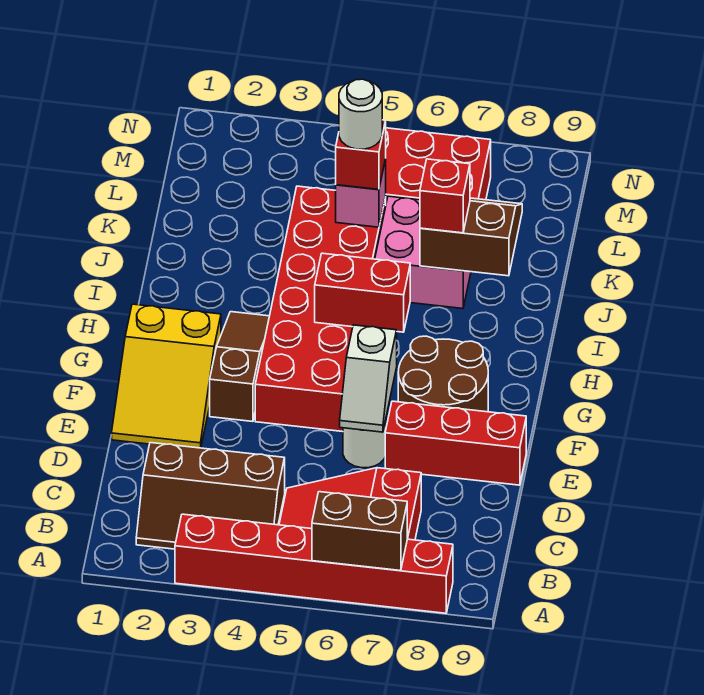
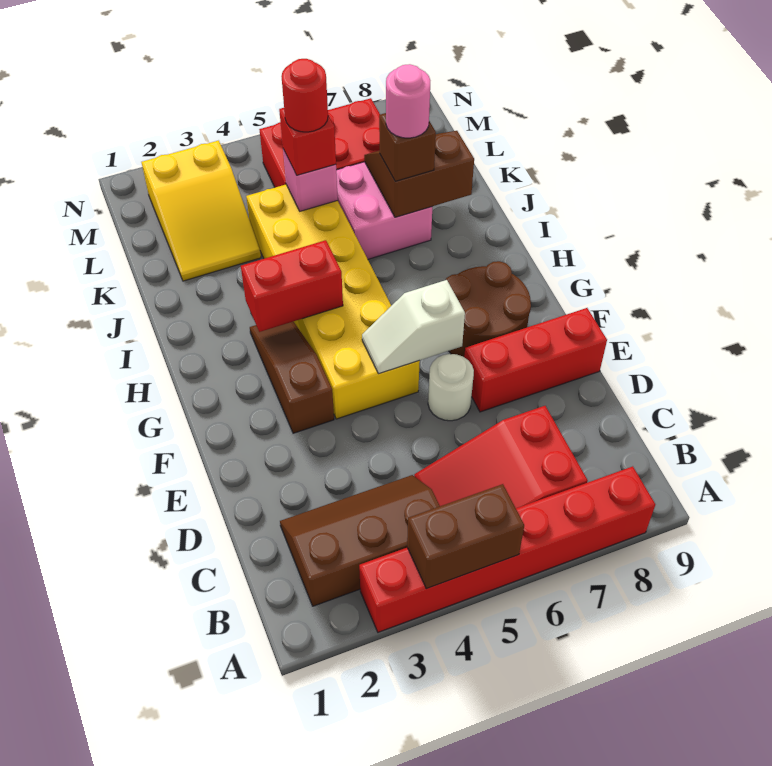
brown 1x2 brick [312,492,407,571] -> brown 1x2 brick moved to [407,484,524,589]
brown 2x3 slope [136,443,285,549] -> brown 2x3 slope turned to [280,475,440,606]
yellow 2x3 slope [112,304,221,448] -> yellow 2x3 slope moved to [141,141,261,281]
white 1x2 slope [340,325,397,432] -> white 1x2 slope turned to [362,280,465,374]
red 2x6 brick [255,186,386,432] -> yellow 2x6 brick [246,185,420,419]
red 1x2 brick [315,253,410,332] -> red 1x2 brick moved to [241,240,343,332]
red 1x1 brick [420,159,470,233] -> brown 1x1 brick [379,113,436,181]
none -> pink 1x1 round brick [386,64,430,138]
white 1x1 round brick [339,79,382,149] -> red 1x1 round brick [281,59,328,132]

